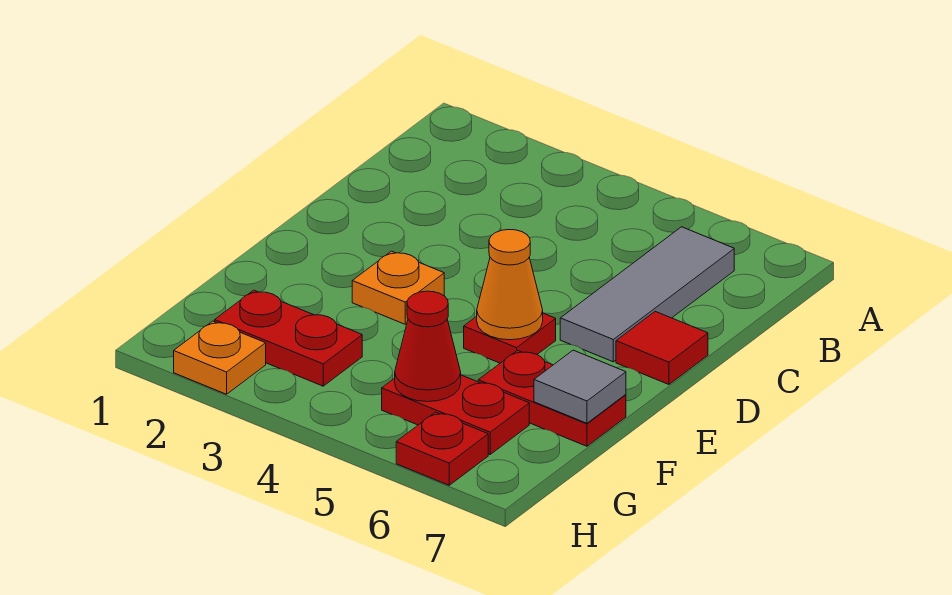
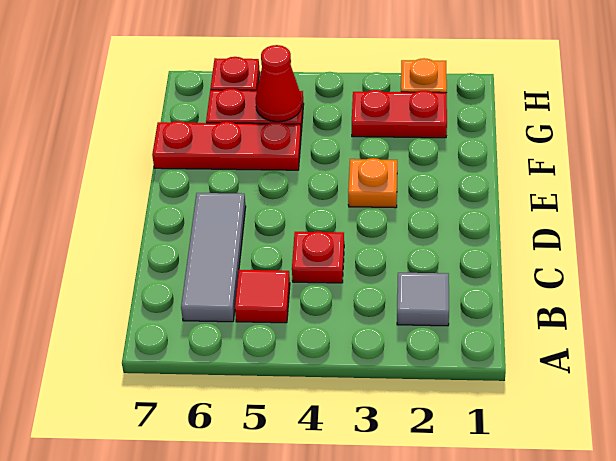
red 1x1 tile [616,311,708,384] -> red 1x1 tile moved to [235,270,290,323]
red 1x1 plate [464,313,556,363] -> red 1x1 plate moved to [292,231,344,283]
orange 1x1 cone [477,230,543,340] -> none
red 1x2 plate [478,351,626,446] -> red 1x3 plate [152,121,301,170]
grey 1x1 tile [534,350,626,423] -> grey 1x1 tile moved to [397,273,449,326]

